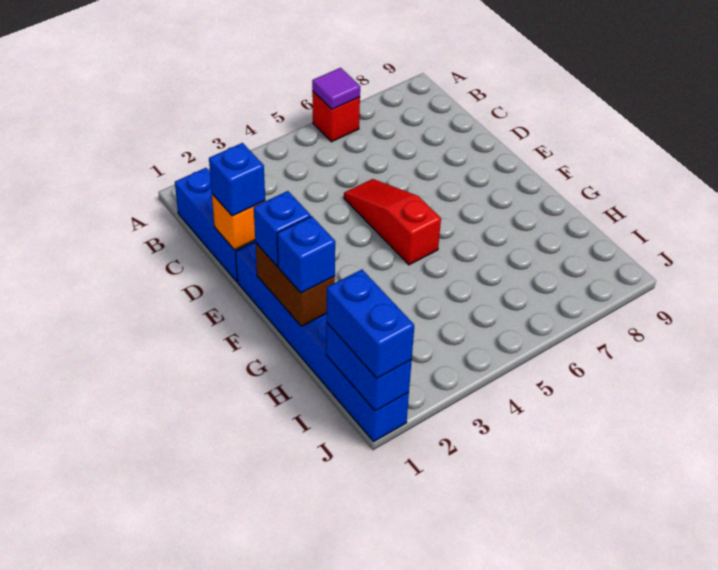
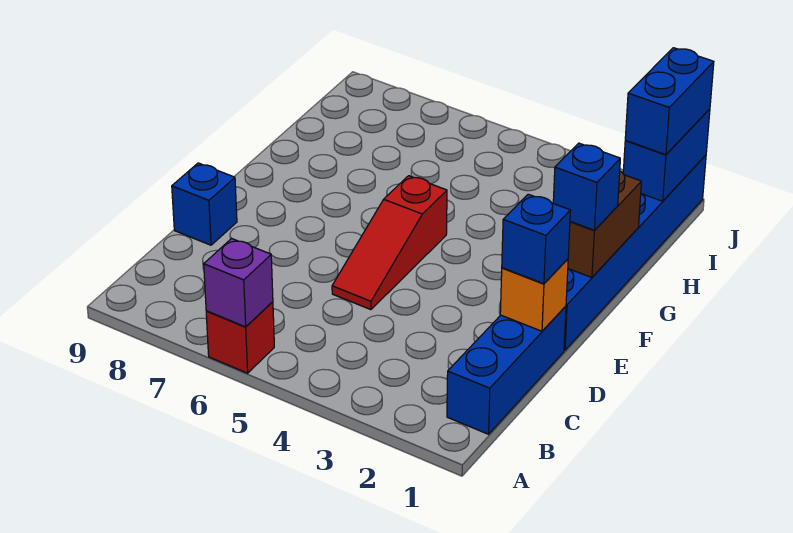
purple 1x1 tile [312,68,360,109] -> purple 1x1 brick [204,238,273,327]
blue 1x1 brick [277,216,335,293] -> blue 1x1 brick moved to [172,163,237,245]

